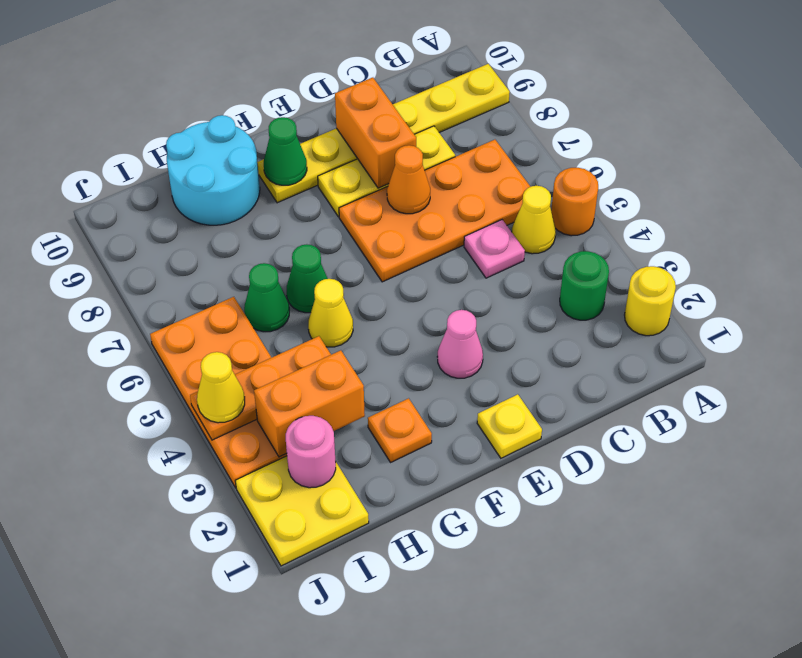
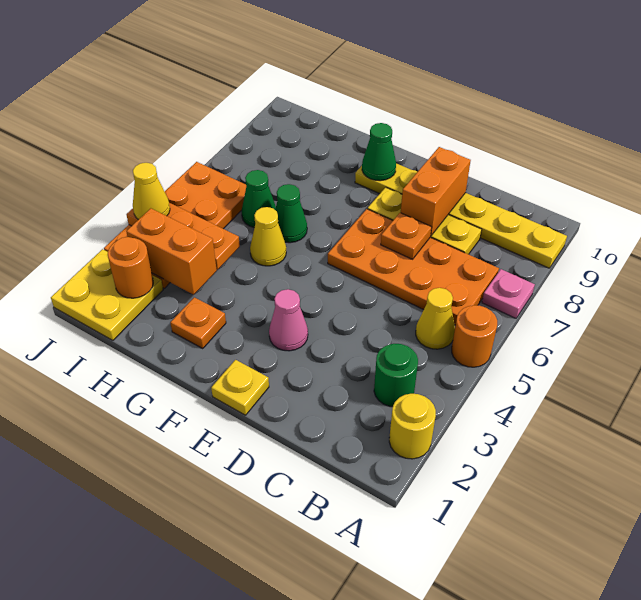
pink 1x1 plate [464,220,525,278] -> pink 1x1 plate moved to [482,269,535,318]
orange 1x1 cone [387,145,430,214] -> orange 1x1 plate [381,213,432,259]
cyan 2x2 round brick [166,115,260,225] -> none
pink 1x1 round brick [286,416,336,488] -> orange 1x1 round brick [108,237,153,298]

